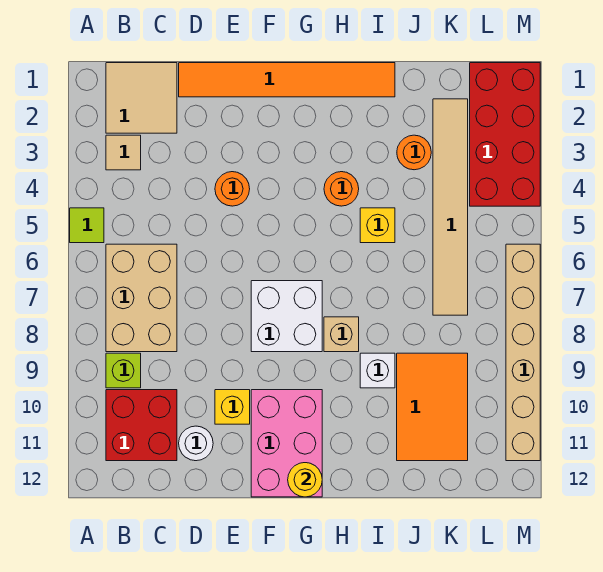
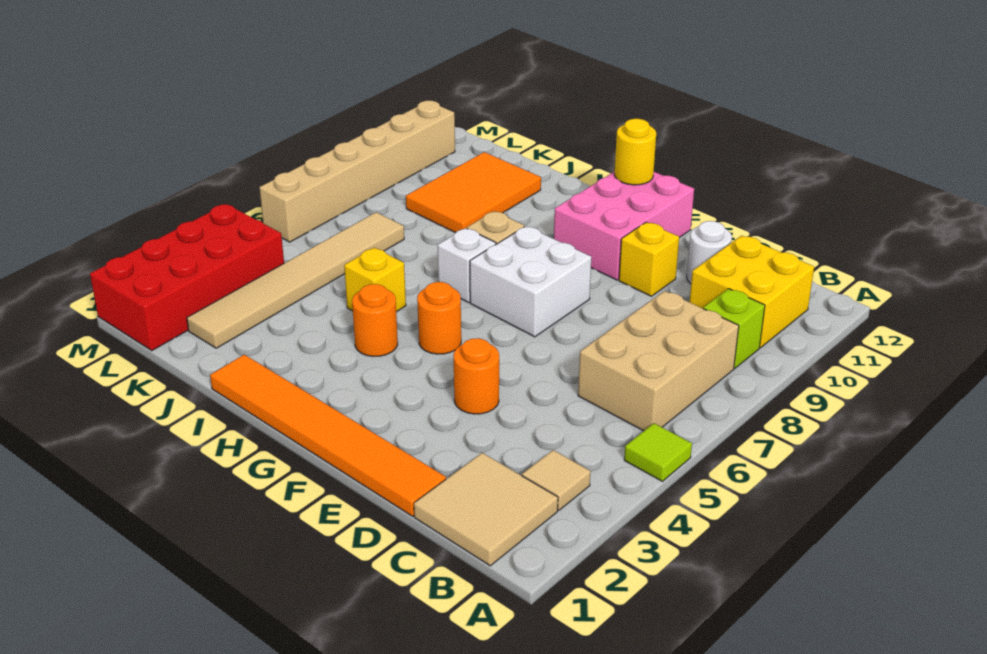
red 2x2 brick [106,390,177,461] -> yellow 2x2 brick [690,236,814,348]
white 1x1 brick [360,353,395,388] -> white 1x1 brick moved to [438,228,496,303]
orange 1x1 round brick [397,135,431,170] -> orange 1x1 round brick moved to [417,282,461,354]

